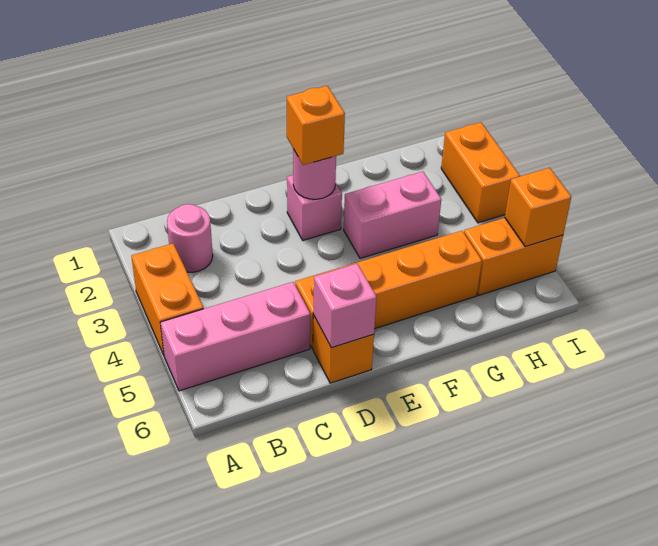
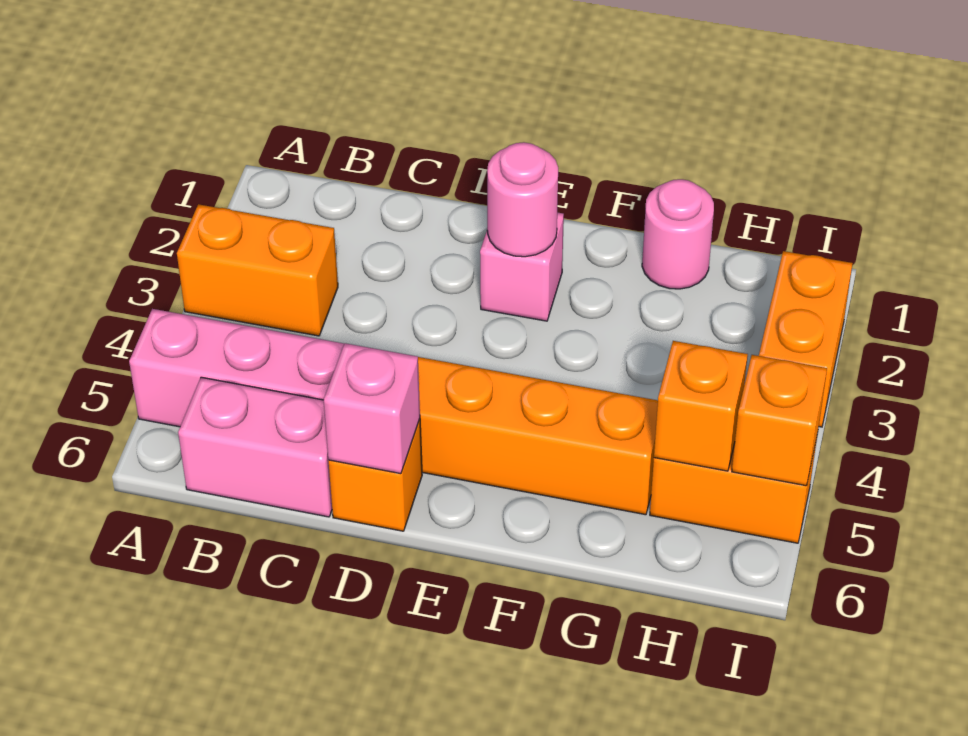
orange 1x2 brick [131,244,203,355] -> orange 1x2 brick turned to [177,204,338,336]
pink 1x1 round brick [167,204,213,272] -> pink 1x1 round brick moved to [642,179,714,289]
orange 1x1 brick [287,86,345,165] -> orange 1x1 brick moved to [654,341,748,471]
pink 1x2 brick [344,172,441,258] -> pink 1x2 brick moved to [178,377,332,517]

